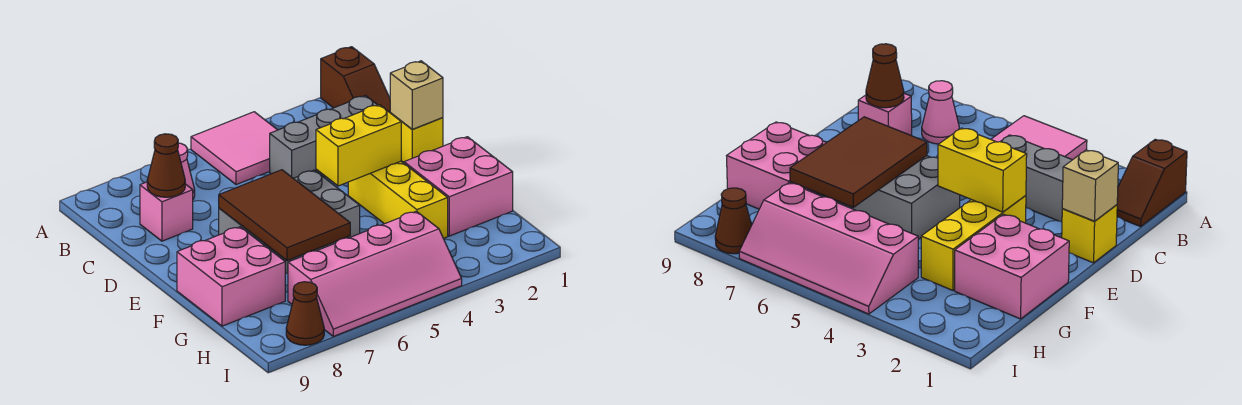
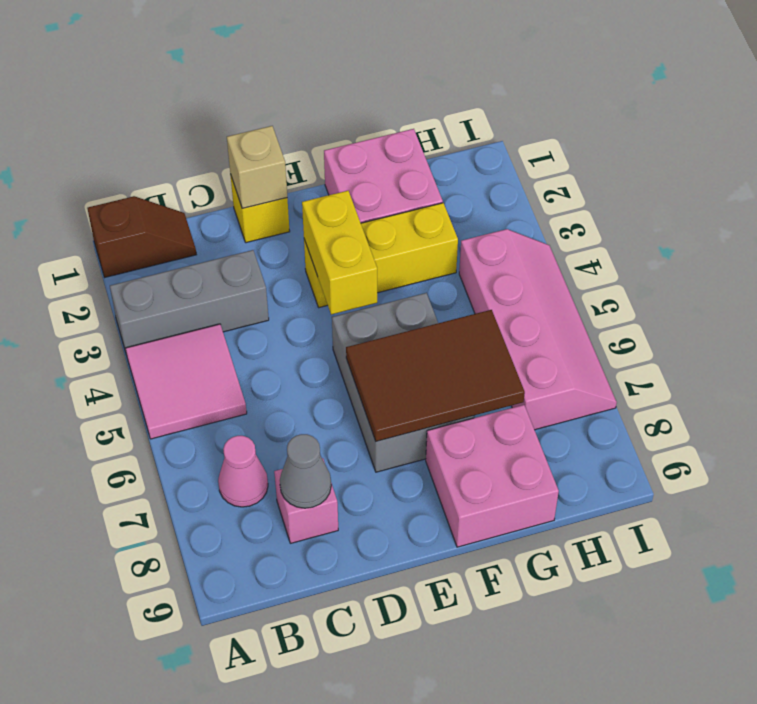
grey 1x3 brick [270,96,377,178] -> grey 1x3 brick turned to [110,250,269,355]
brown 1x1 cone [147,134,185,197] -> grey 1x1 cone [280,434,331,508]
brown 1x1 cone [286,282,324,345] -> none

